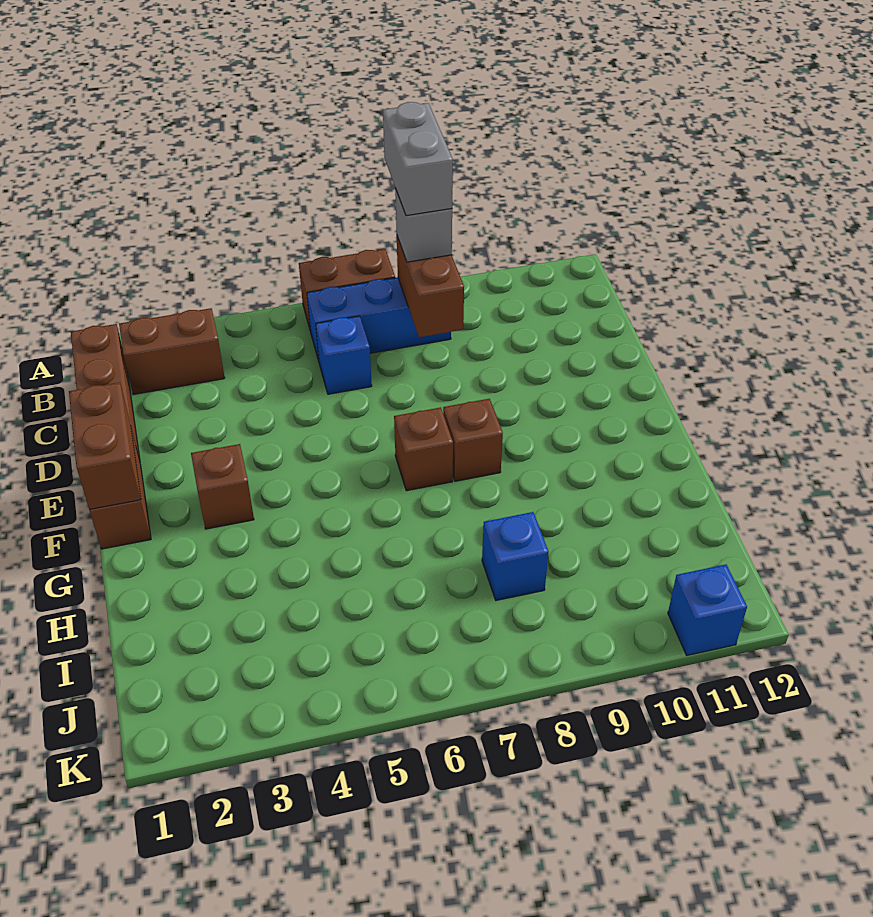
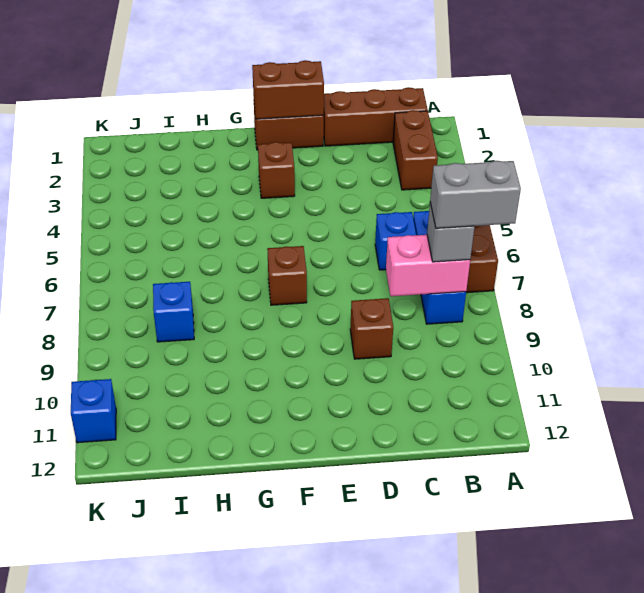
brown 1x2 brick [397,236,464,337] -> pink 1x2 brick [386,235,470,296]
brown 1x1 brick [443,399,503,481] -> brown 1x1 brick moved to [350,298,393,359]

